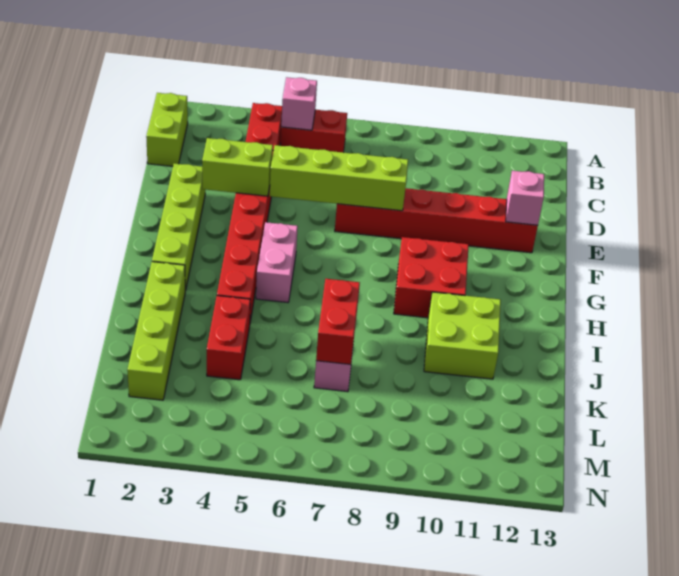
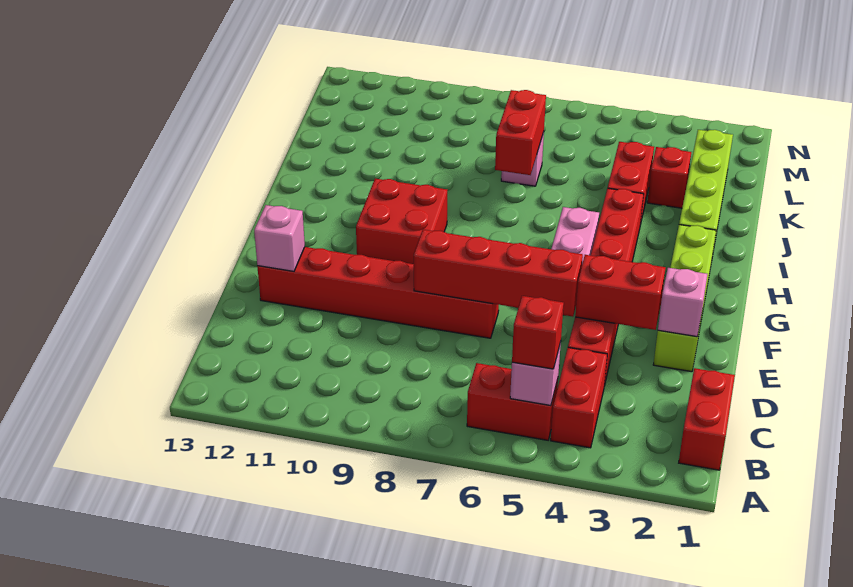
lime 1x2 brick [146,93,188,166] -> red 1x2 brick [679,368,735,470]
none -> red 1x1 brick [512,296,564,369]
none -> pink 1x1 brick [658,268,708,337]
lime 1x2 brick [202,138,273,196] -> red 1x2 brick [575,255,666,330]
lime 1x4 brick [270,145,408,211] -> red 1x4 brick [414,230,583,317]
lime 2x2 brick [424,292,501,379] -> none
none -> red 1x1 brick [647,147,691,208]

